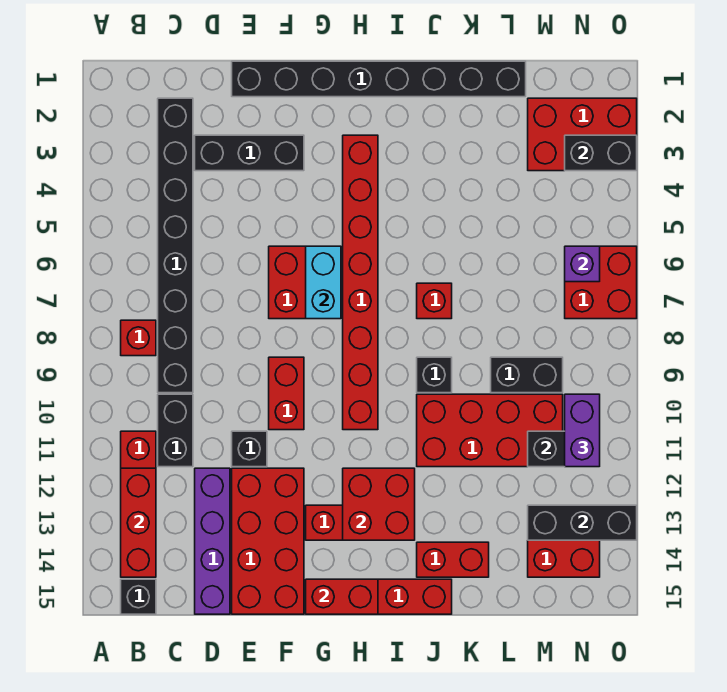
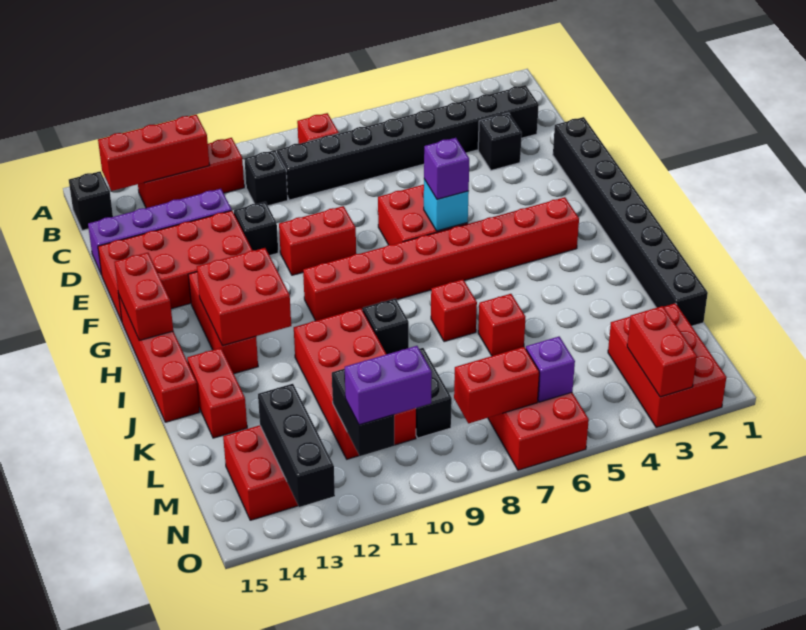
black 1x2 brick [158,394,193,467] -> black 1x1 brick [244,150,288,206]
black 1x3 brick [195,135,304,171] -> black 1x1 brick [478,113,522,170]
cyan 1x2 brick [306,246,341,319] -> cyan 1x1 brick [424,179,469,231]
none -> purple 1x1 brick [424,138,469,199]
none -> red 1x1 brick [478,294,525,356]
black 1x2 brick [565,135,637,171] -> red 1x2 brick [627,306,697,397]
none -> red 1x2 brick [454,347,539,423]

